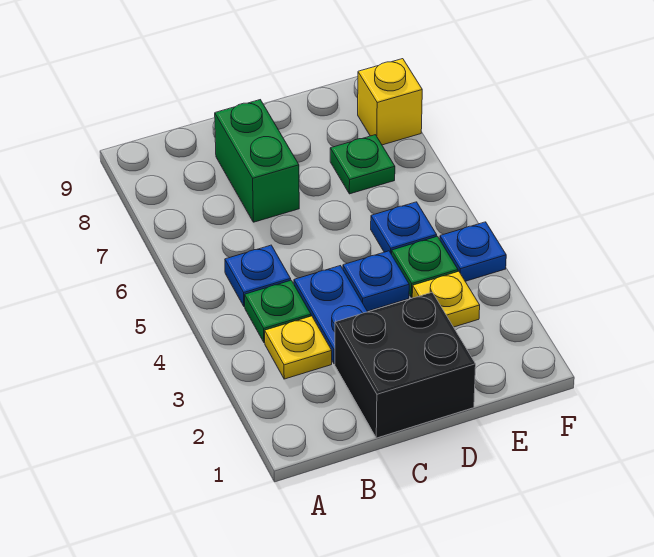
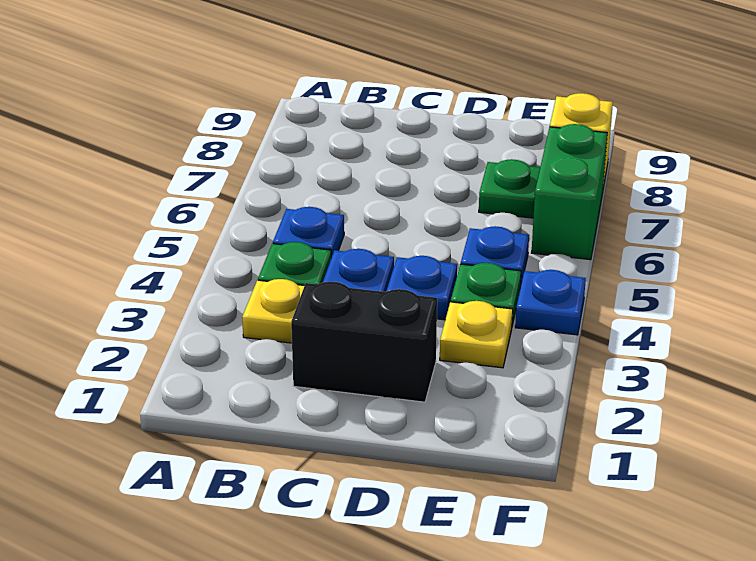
black 2x2 brick [335,292,476,438] -> black 1x2 brick [291,282,437,402]
green 1x2 brick [215,100,299,222] -> green 1x2 brick moved to [532,124,607,260]

